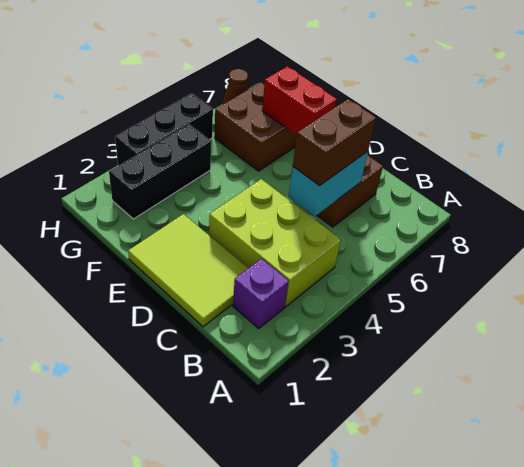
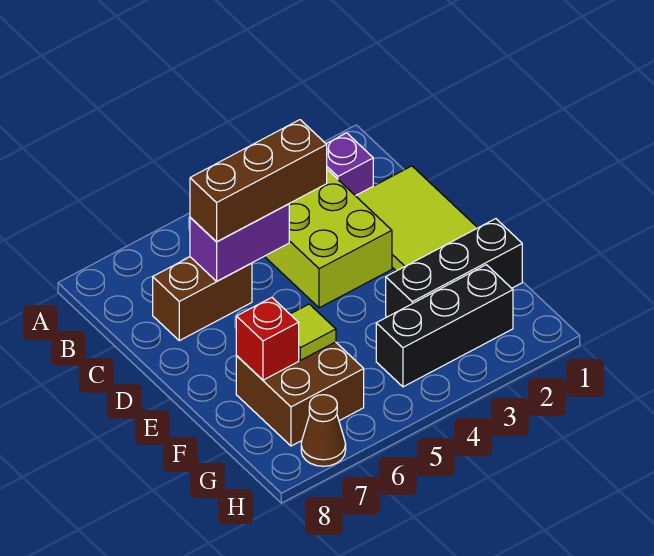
cyan 1x2 brick [289,151,368,217] -> purple 1x2 brick [190,204,289,281]
brown 1x2 brick [293,99,376,186] -> brown 1x3 brick [190,120,327,242]
red 1x2 brick [262,66,337,135] -> red 1x1 brick [236,298,299,380]
none -> lime 1x1 tile [290,304,336,360]
black 1x3 brick [115,93,213,166] -> black 1x3 brick moved to [386,219,522,317]

